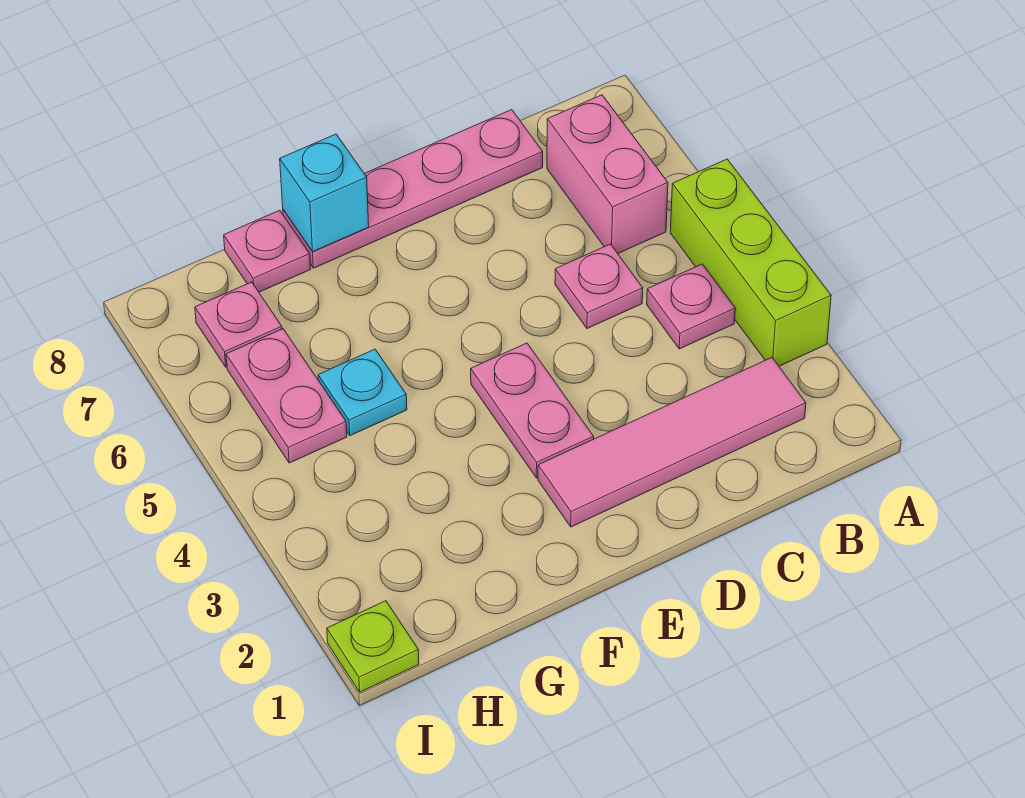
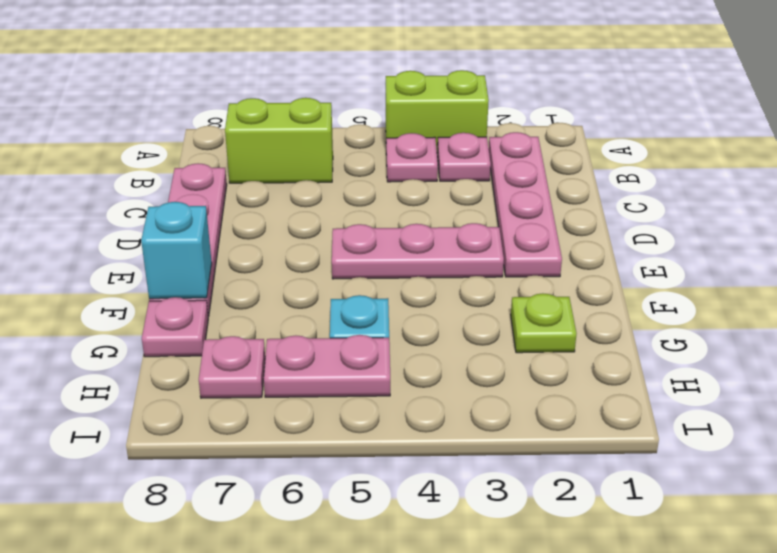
lime 1x3 brick [670,159,831,366] -> lime 1x2 brick [386,70,489,153]
pink 1x4 tile [538,358,806,527] -> pink 1x4 plate [489,132,562,277]
pink 1x2 brick [547,95,668,253] -> lime 1x2 brick [225,98,333,183]
pink 1x1 plate [555,244,643,329] -> pink 1x1 plate moved to [438,133,491,181]
pink 1x2 plate [471,343,594,478] -> pink 1x3 plate [332,223,504,279]
lime 1x1 plate [327,601,419,692] -> lime 1x1 plate moved to [511,293,576,353]

